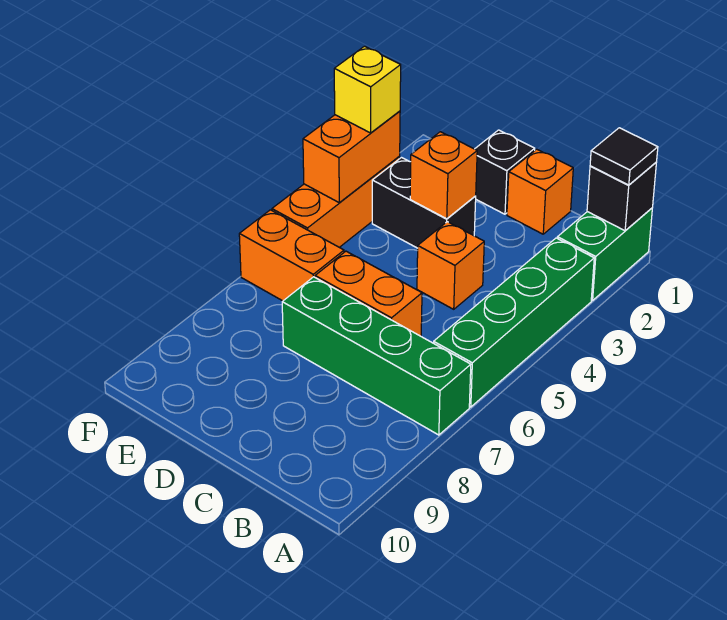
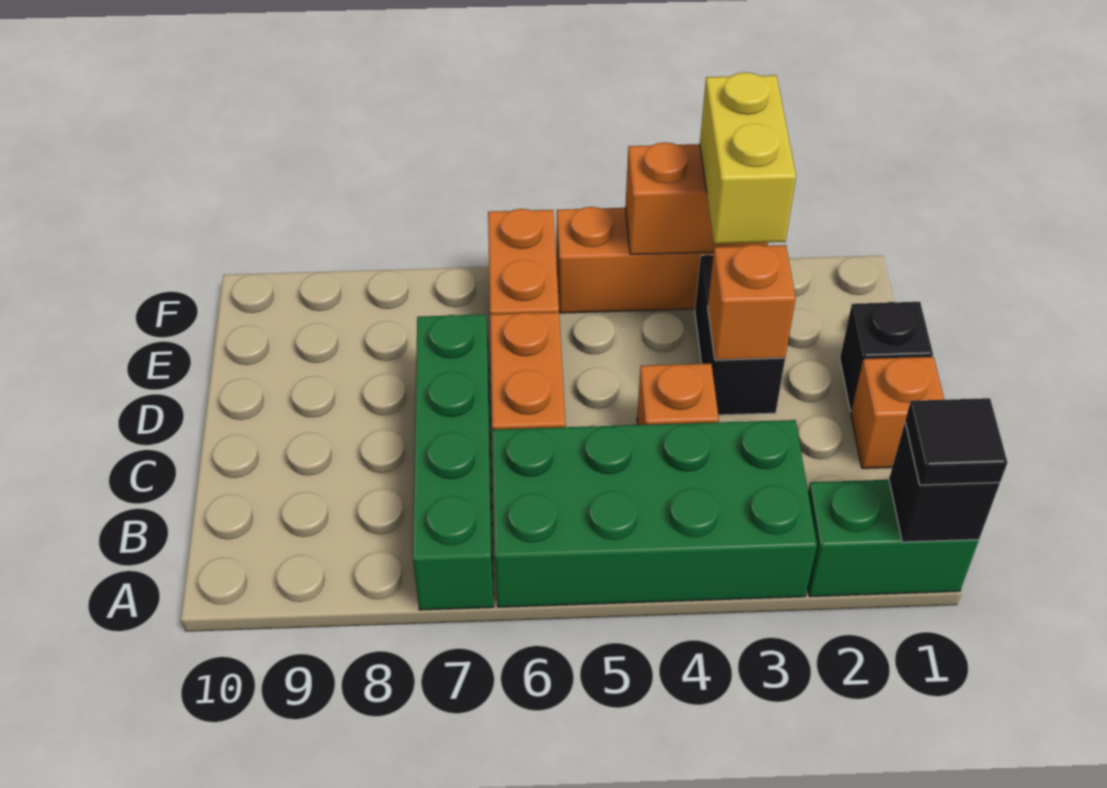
green 1x4 brick [434,238,594,407] -> green 2x4 brick [492,420,817,607]
yellow 1x1 brick [334,46,401,133] -> yellow 1x2 brick [700,72,796,244]

